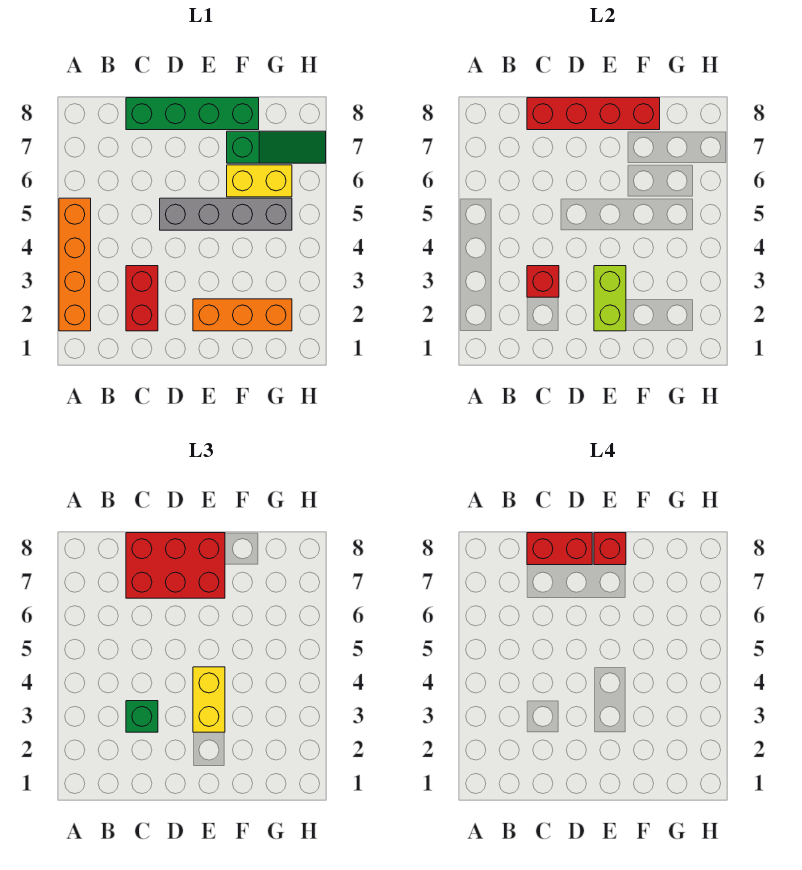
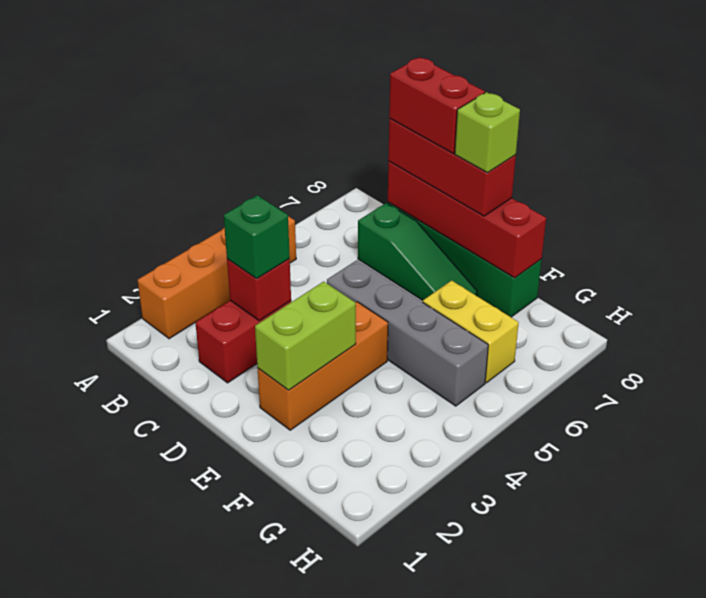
red 2x3 brick [126,533,225,598] -> red 1x3 brick [388,119,516,216]
orange 1x3 brick [193,299,292,331] -> orange 1x3 brick turned to [258,302,388,430]
yellow 1x2 brick [193,667,225,732] -> none
red 1x1 brick [594,533,626,565] -> lime 1x1 brick [455,92,520,173]
green 1x3 slope [227,131,326,163] -> green 1x3 slope moved to [358,203,477,301]

